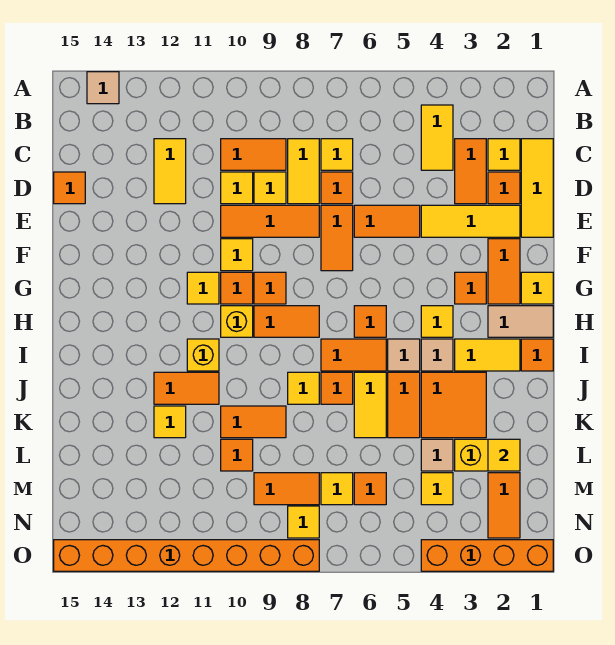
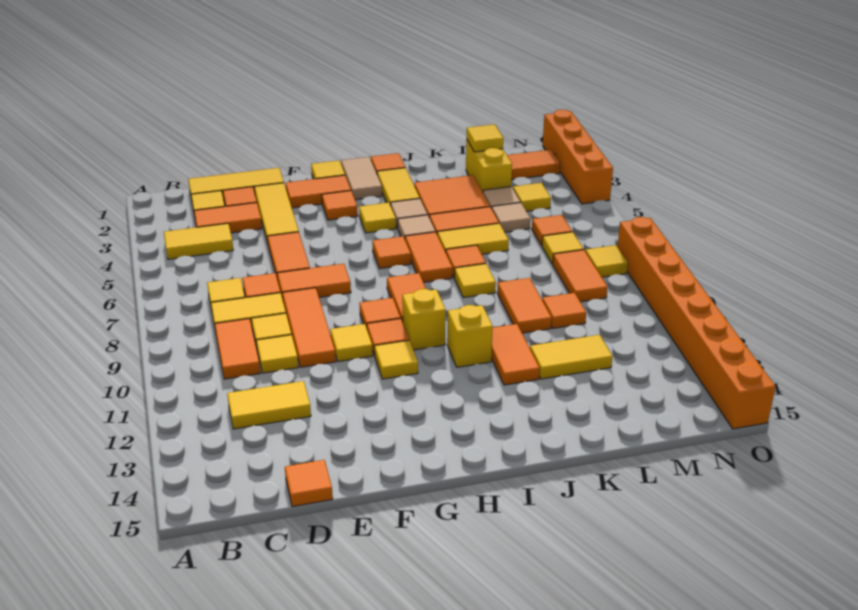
tan 1x1 tile [87,72,119,104] -> tan 1x1 tile moved to [492,203,530,232]
yellow 1x1 tile [154,406,186,438] -> yellow 1x2 tile [530,335,613,379]

